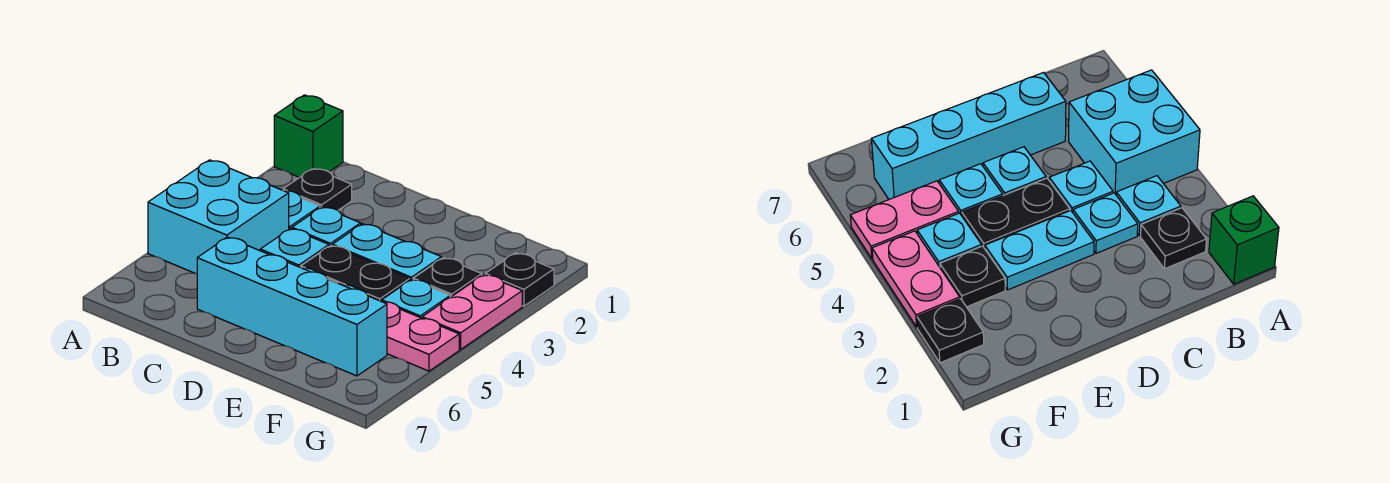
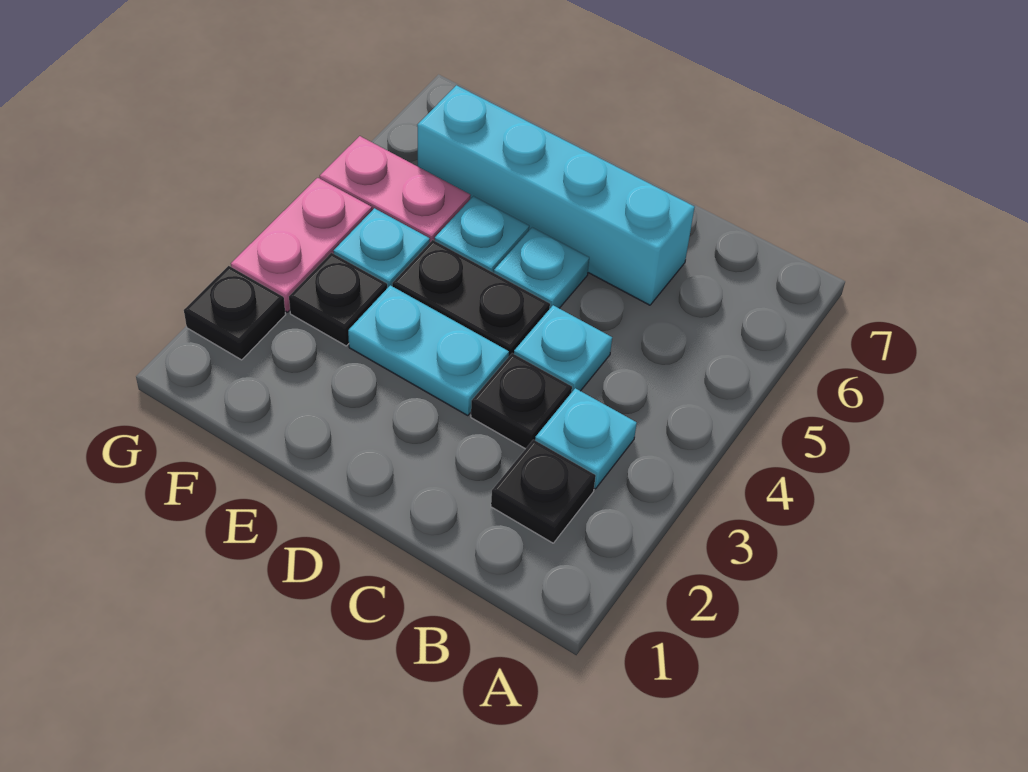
green 1x1 brick [274,95,343,178] -> none
cyan 2x2 brick [148,160,289,274] -> none
cyan 1x1 plate [292,207,361,246] -> black 1x1 plate [471,353,572,449]

